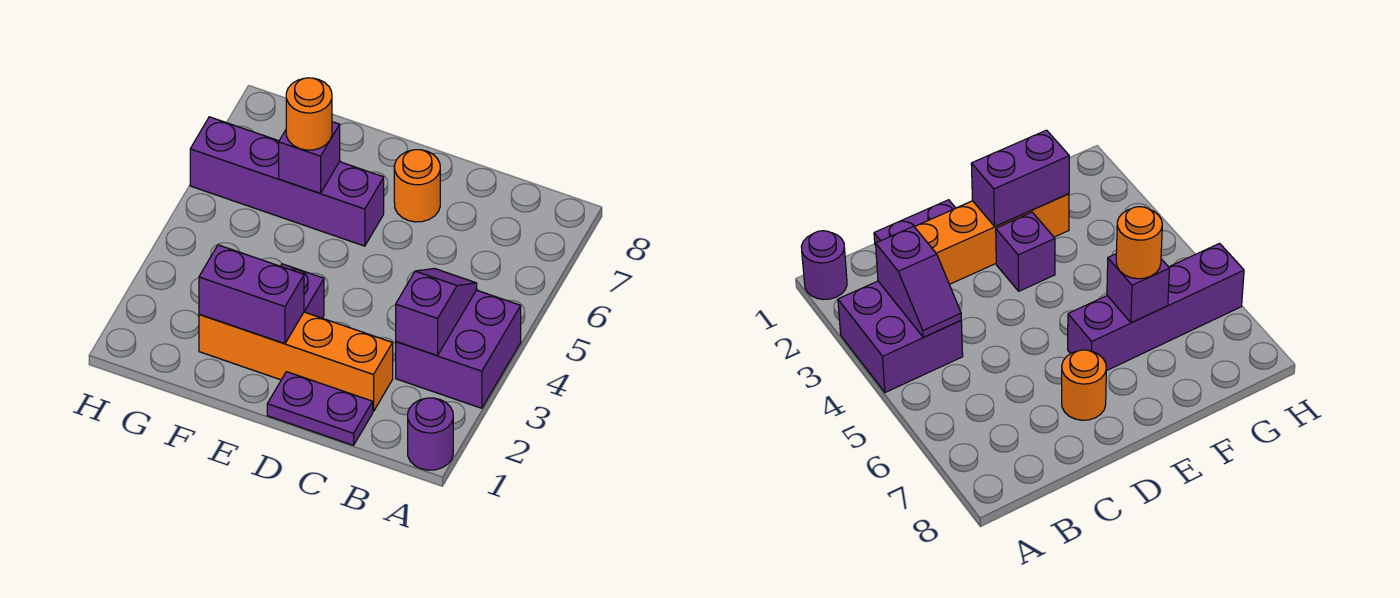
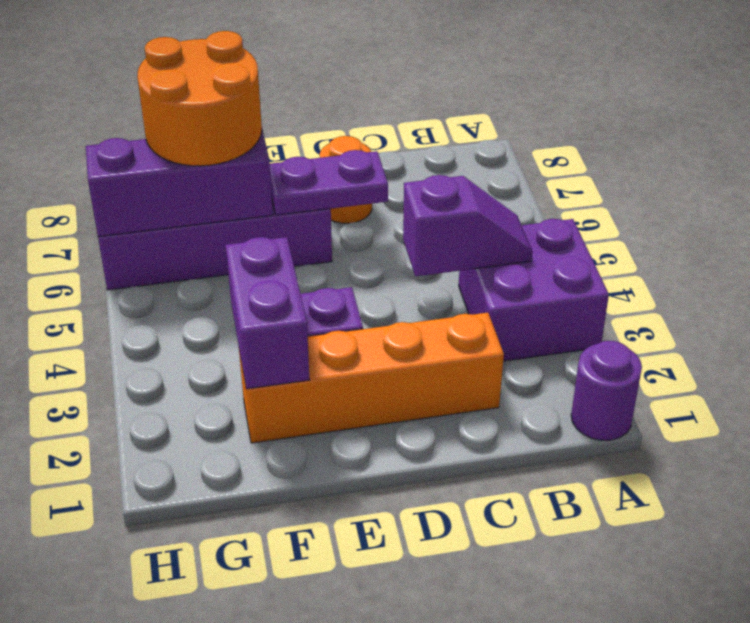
purple 1x2 slope [396,268,477,356] -> purple 1x2 slope turned to [403,175,533,276]
purple 1x2 plate [267,372,373,445] -> purple 1x2 plate moved to [270,150,388,215]
purple 1x2 brick [199,245,304,344] -> purple 1x2 brick turned to [226,237,310,389]
purple 1x1 brick [279,122,340,193] -> purple 1x3 brick [86,130,273,236]
orange 1x1 round brick [286,78,332,150] -> orange 2x2 round brick [137,31,262,166]

